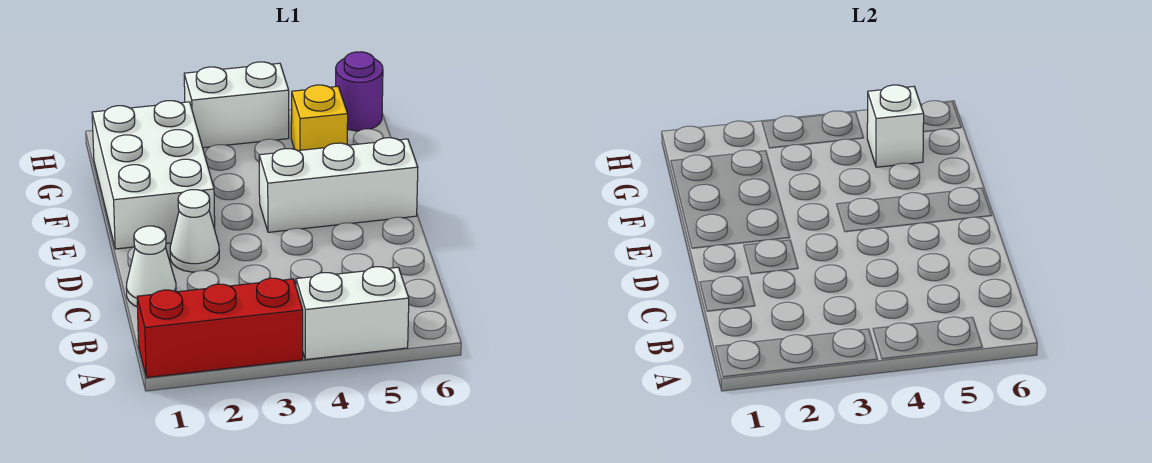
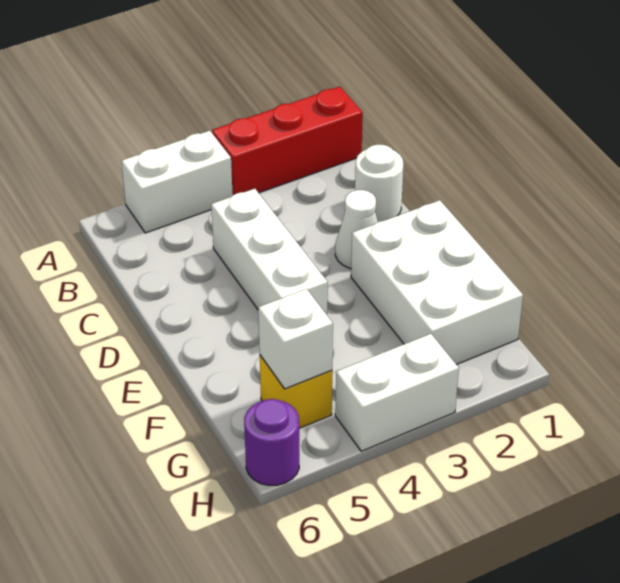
white 1x1 cone [126,226,176,307] -> white 1x1 round brick [355,145,403,222]
white 1x3 brick [259,138,418,232] -> white 1x3 brick turned to [211,189,328,315]

